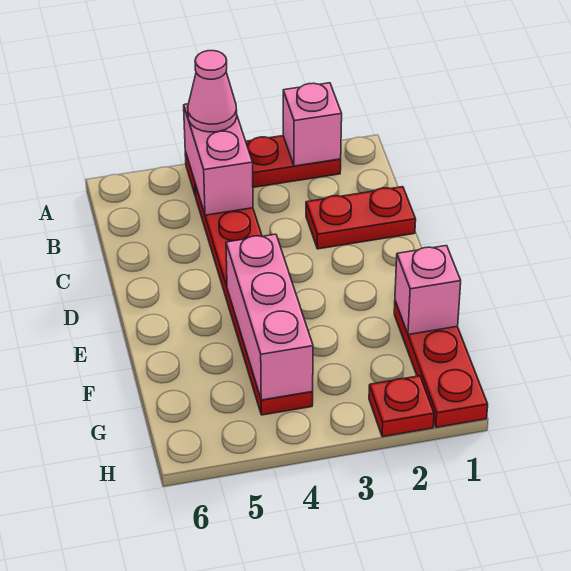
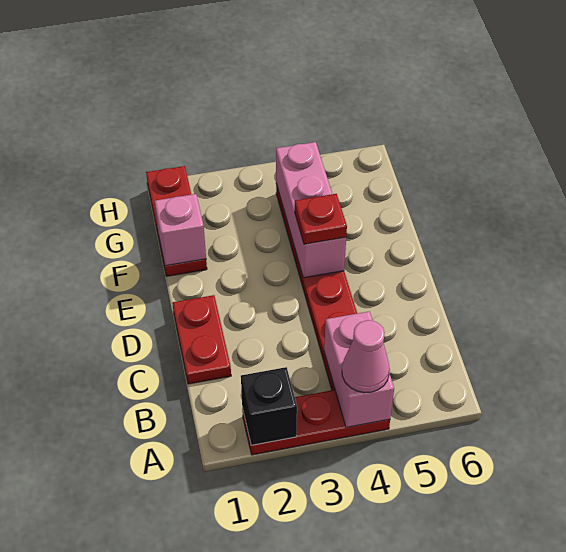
pink 1x1 brick [283,83,342,166] -> black 1x1 brick [241,367,297,445]
red 1x2 plate [306,187,416,249] -> red 1x2 plate turned to [173,295,231,384]
red 1x1 plate [369,376,434,437] -> red 1x1 plate moved to [295,194,347,244]

